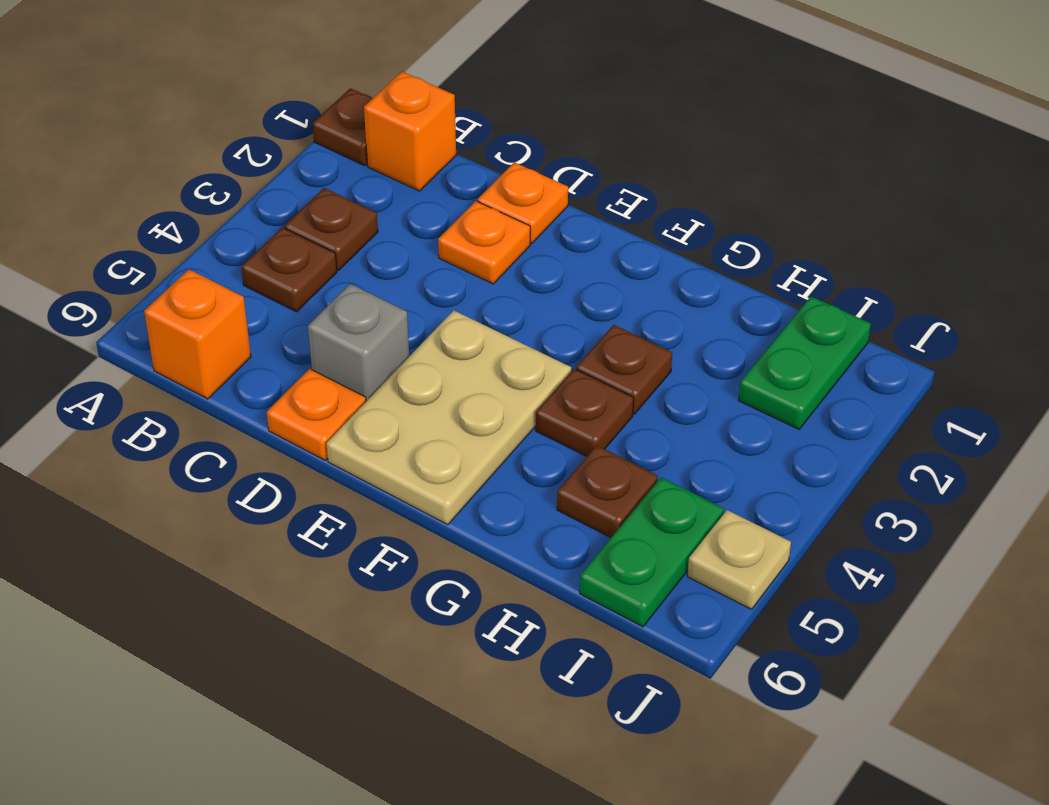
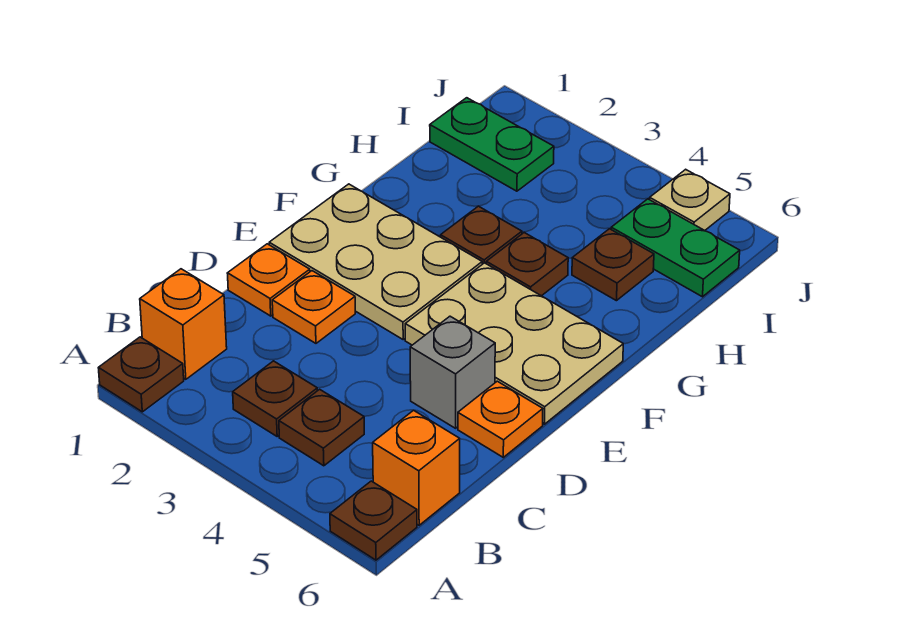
none -> brown 1x1 plate [330,481,417,560]
none -> tan 2x3 plate [269,184,482,339]

